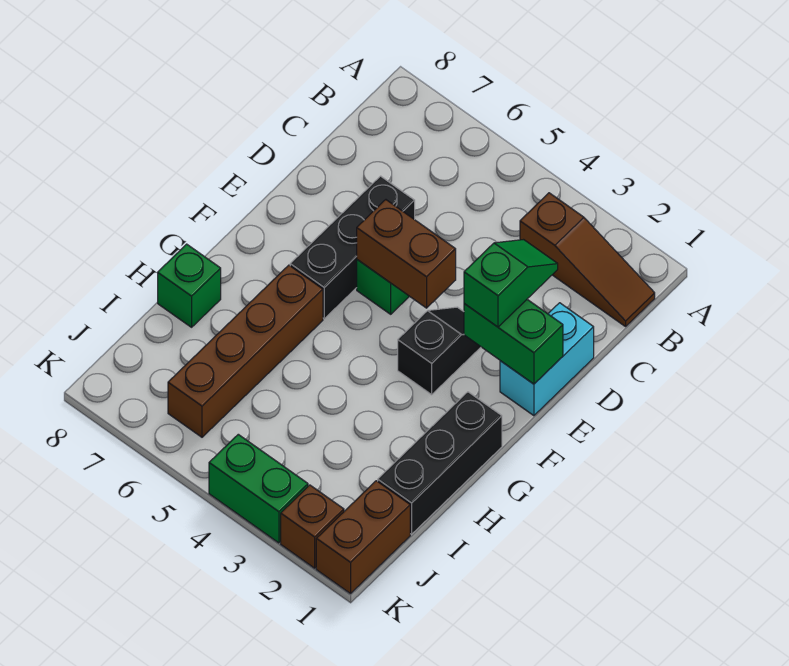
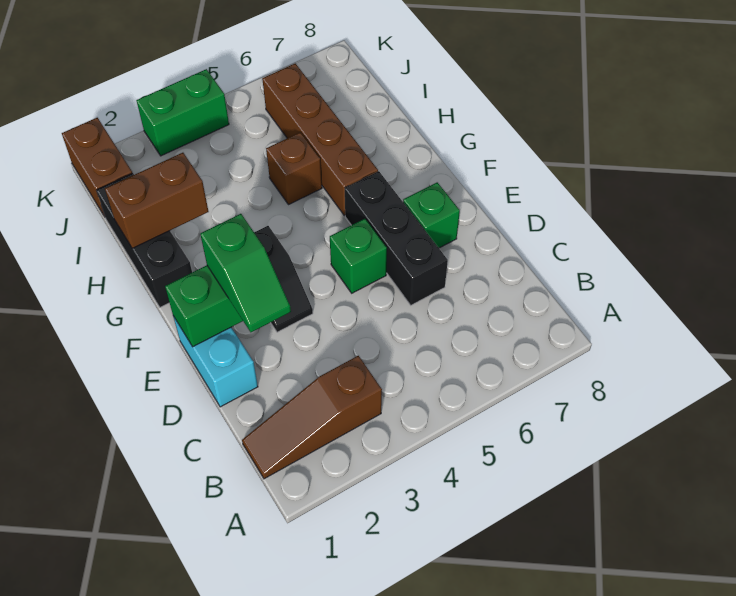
brown 1x2 brick [357,200,456,308] -> brown 1x2 brick moved to [105,153,209,248]
green 1x1 brick [158,244,221,327] -> green 1x1 brick moved to [403,182,460,248]
brown 1x1 brick [281,485,344,568] -> brown 1x1 brick moved to [266,132,322,205]

